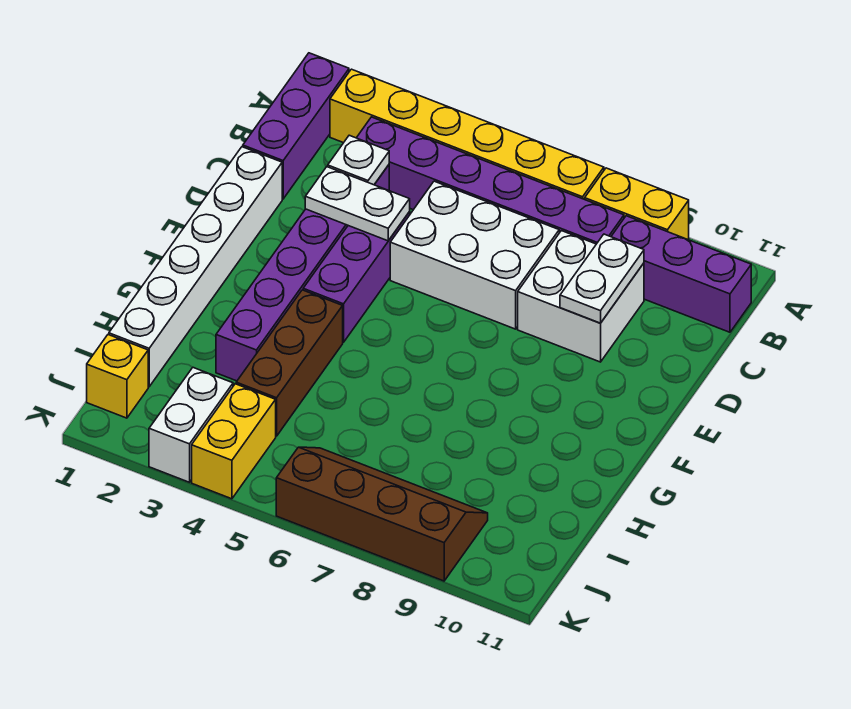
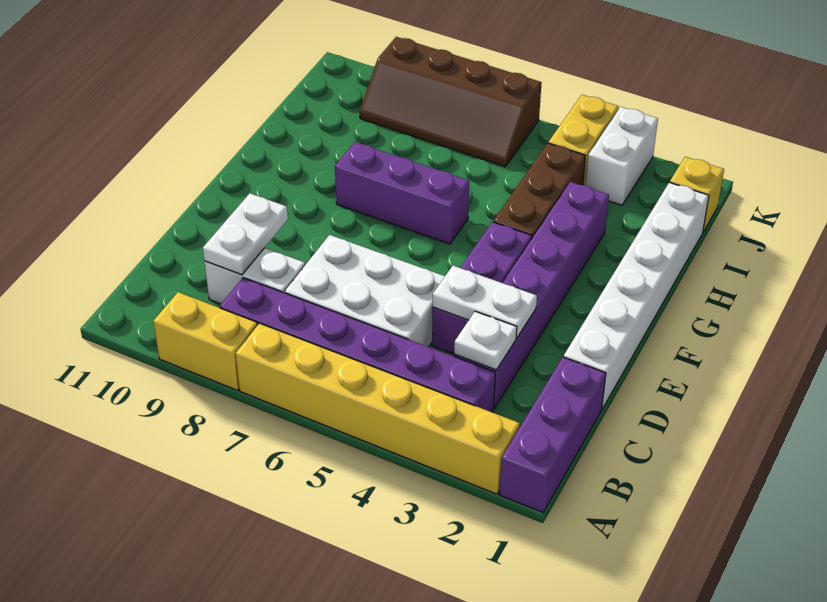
purple 1x3 brick [611,216,751,332] -> purple 1x3 brick moved to [335,142,469,244]
white 2x2 brick [518,231,644,362] -> white 1x2 brick [204,248,305,304]

